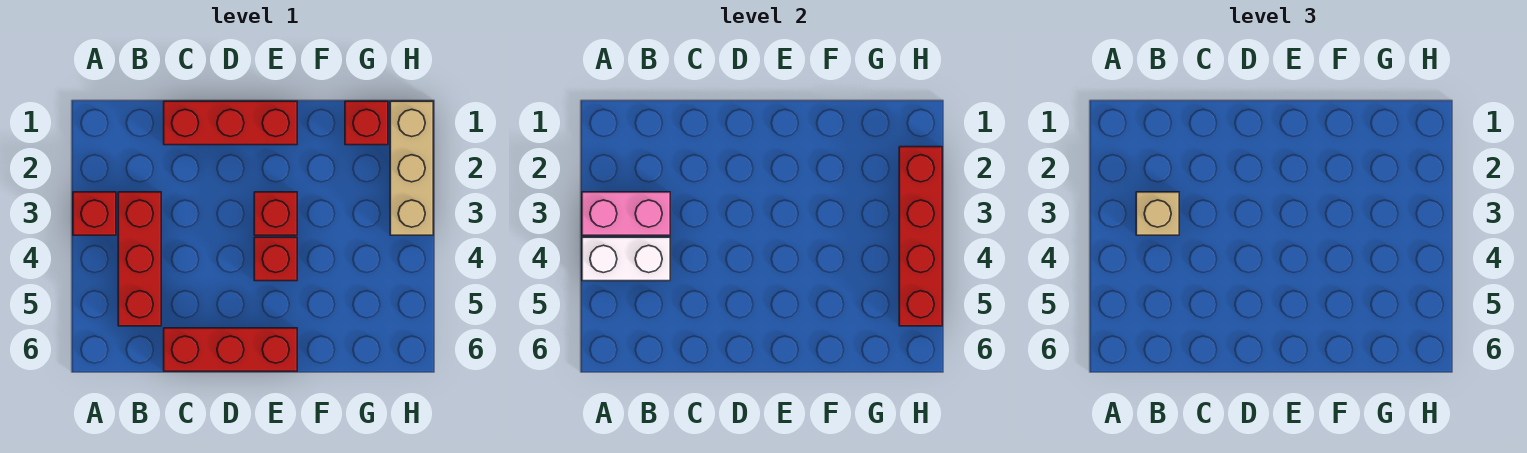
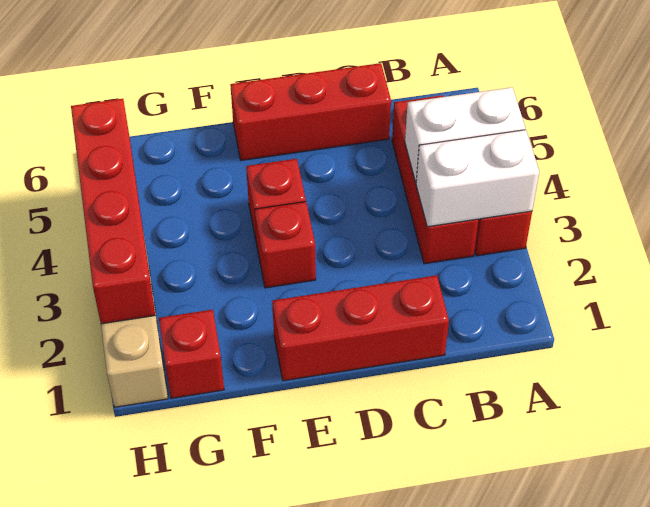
pink 1x2 brick [582,192,670,235] -> white 1x2 brick [416,130,539,227]
tan 1x1 brick [1136,192,1179,235] -> none

